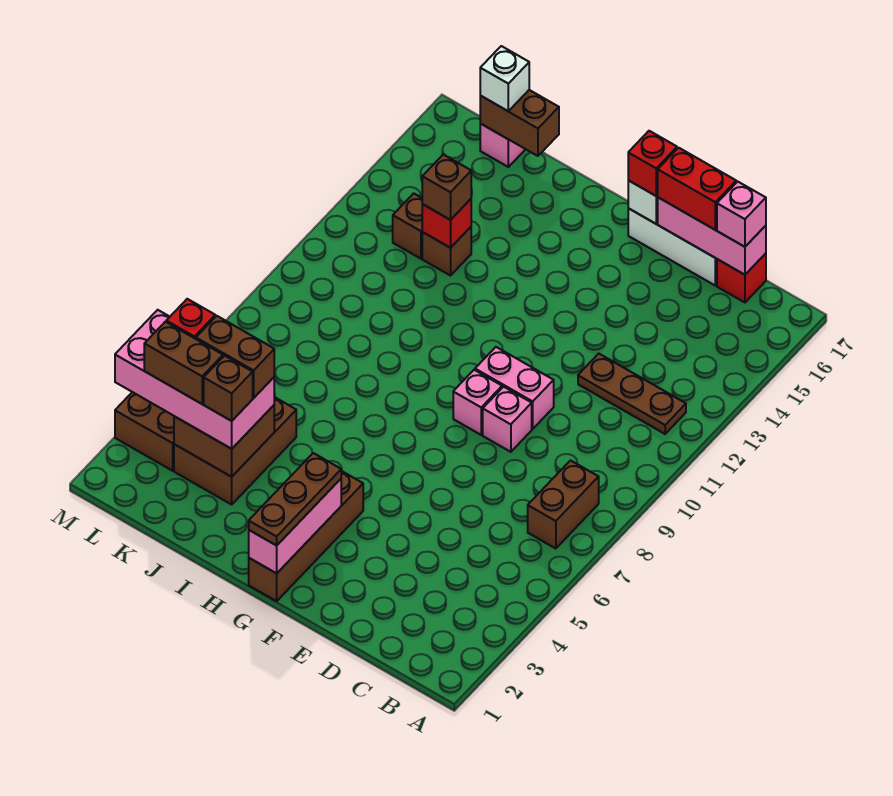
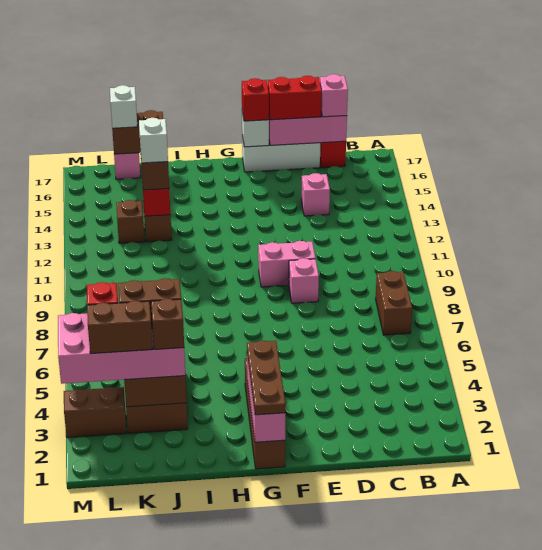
brown 1x3 plate [578,354,686,434] -> none
pink 1x1 brick [453,370,502,435] -> pink 1x1 brick moved to [301,173,330,216]
none -> white 1x1 brick [139,118,168,163]

